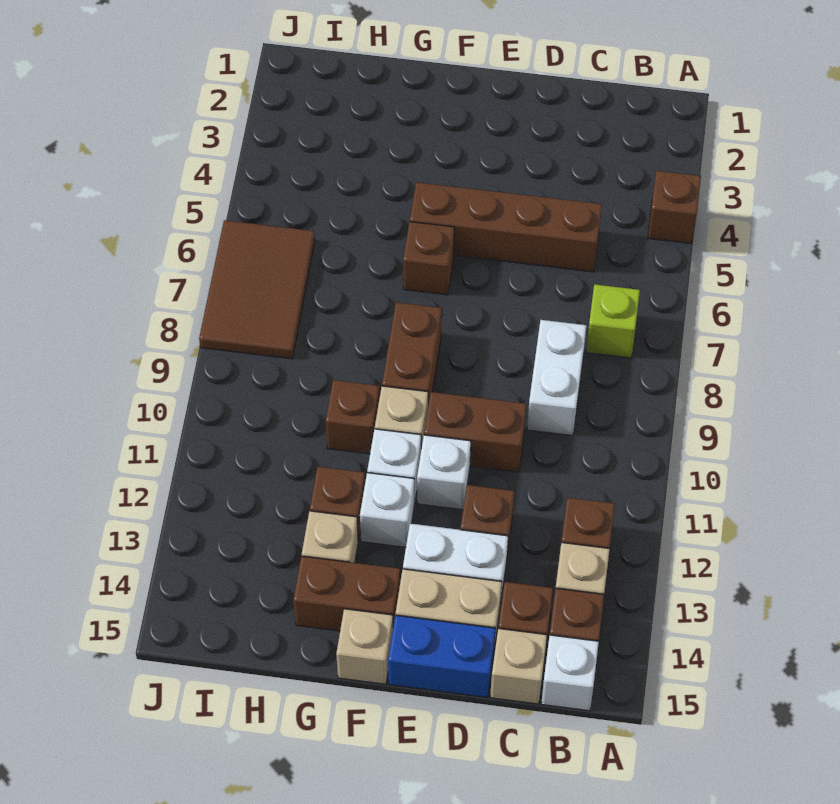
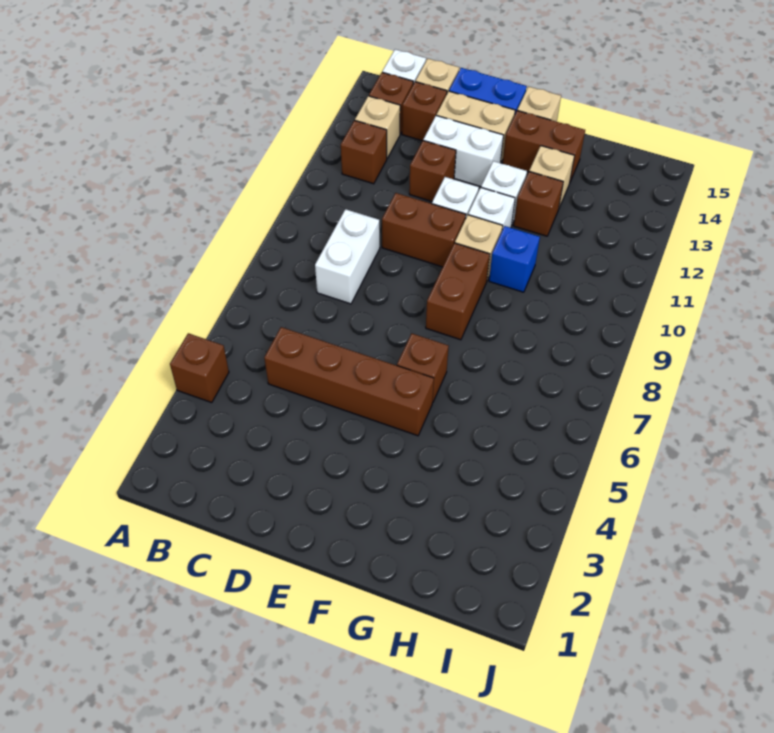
lime 1x1 brick [586,284,640,358] -> none
brown 1x1 brick [326,380,380,454] -> blue 1x1 brick [489,226,540,292]
brown 2x3 tile [199,220,315,359] -> none

